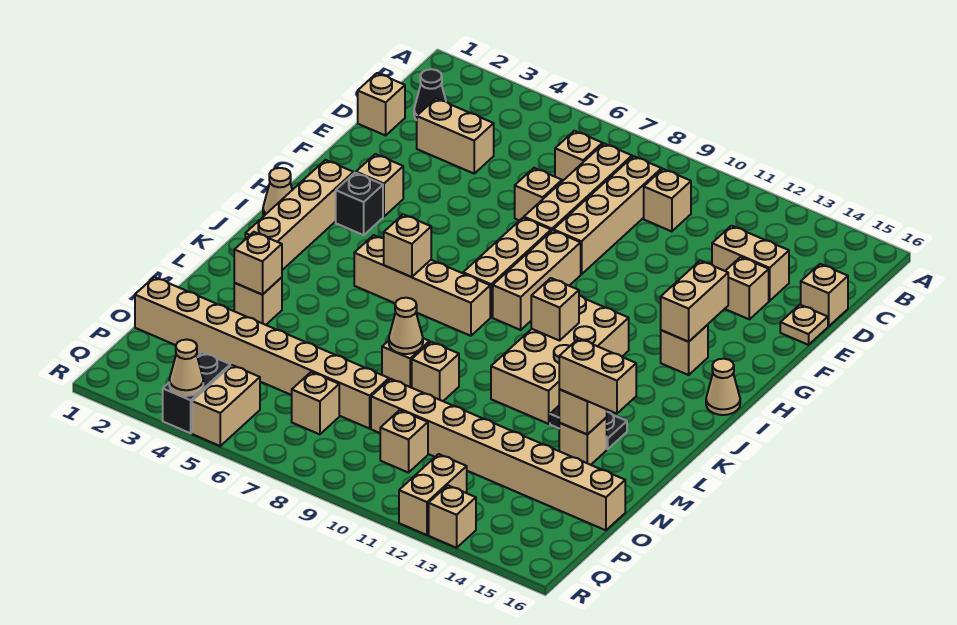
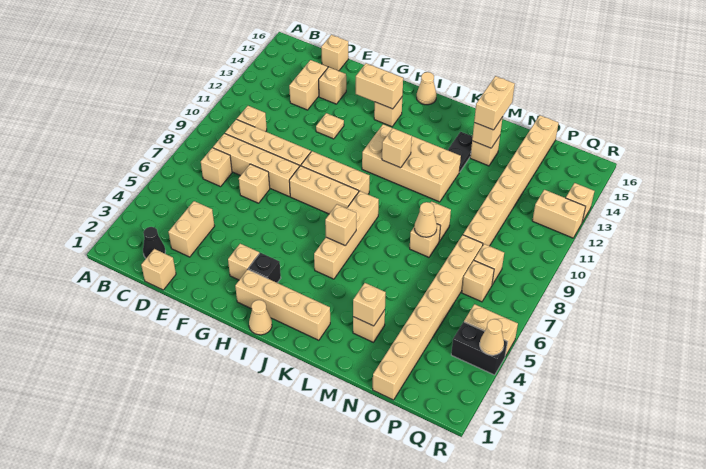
tan 1x1 plate [780,305,828,345] -> tan 1x1 plate moved to [316,113,344,139]
tan 1x1 brick [380,410,428,473] -> tan 1x1 brick moved to [474,244,504,285]

